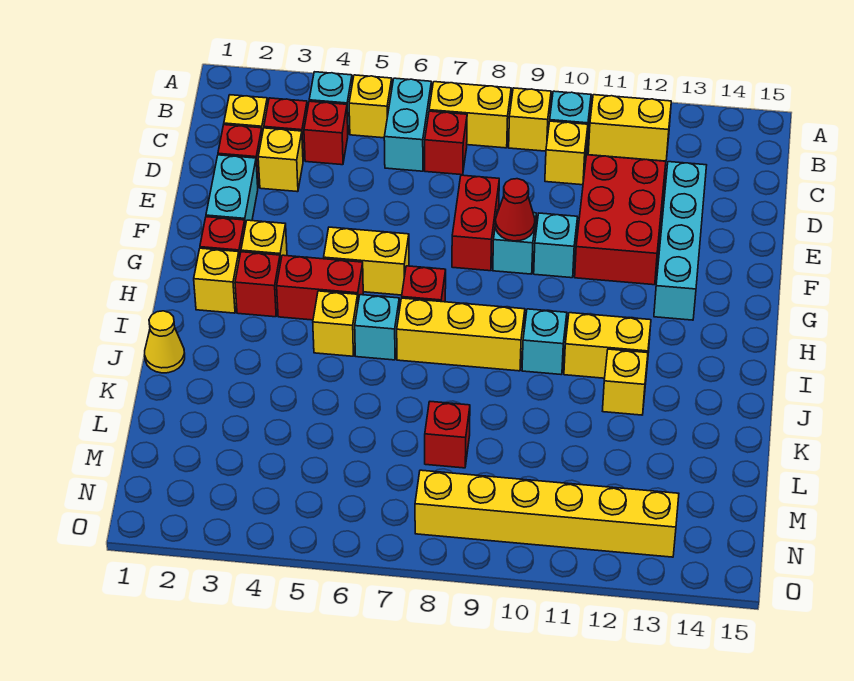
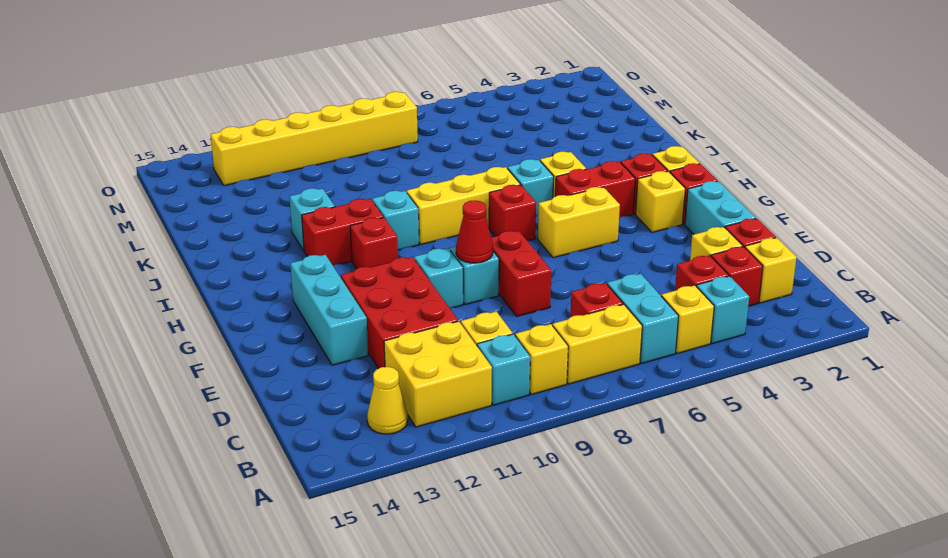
yellow 1x2 brick [588,95,671,161] -> yellow 2x2 brick [384,321,492,427]
cyan 1x4 brick [654,162,707,320] -> cyan 1x3 brick [290,255,368,365]
yellow 1x2 brick [564,313,651,378] -> red 1x2 brick [302,199,383,265]
yellow 1x1 cone [145,311,185,373] -> yellow 1x1 cone moved to [367,367,408,434]
yellow 1x1 brick [603,349,648,415] -> cyan 1x1 brick [289,188,335,250]
red 1x1 brick [425,402,470,468] -> red 1x1 brick moved to [350,218,398,269]

